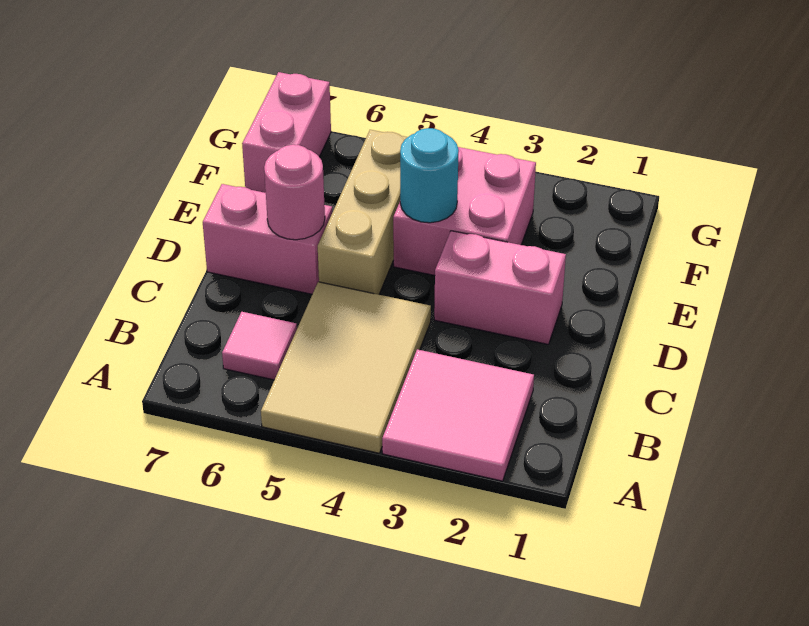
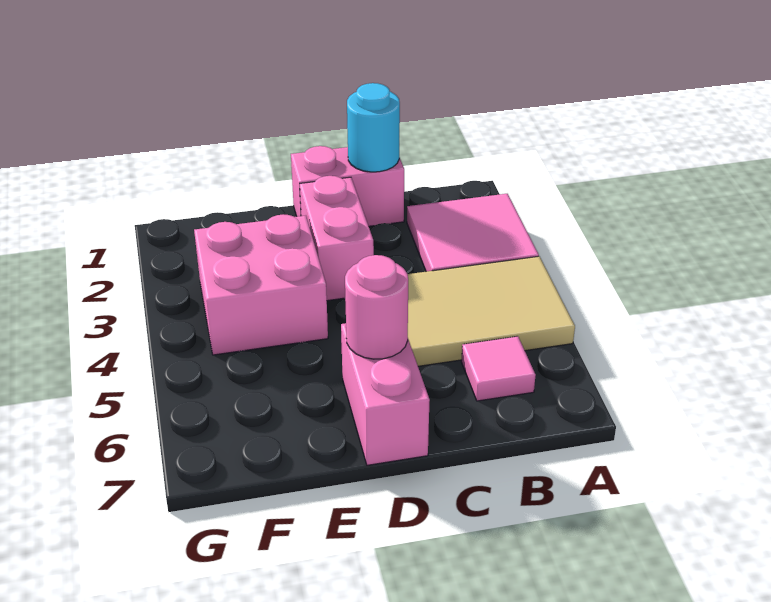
tan 1x3 brick [318,130,407,295] -> none
cyan 1x1 round brick [400,128,459,223] -> cyan 1x1 round brick moved to [347,83,400,172]
pink 1x2 brick [242,72,331,193] -> pink 1x2 brick moved to [291,146,404,226]

